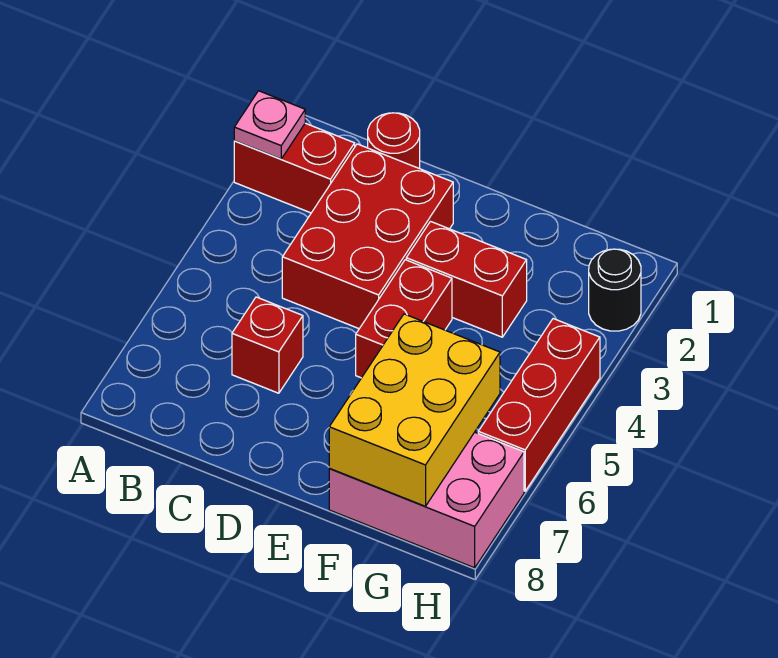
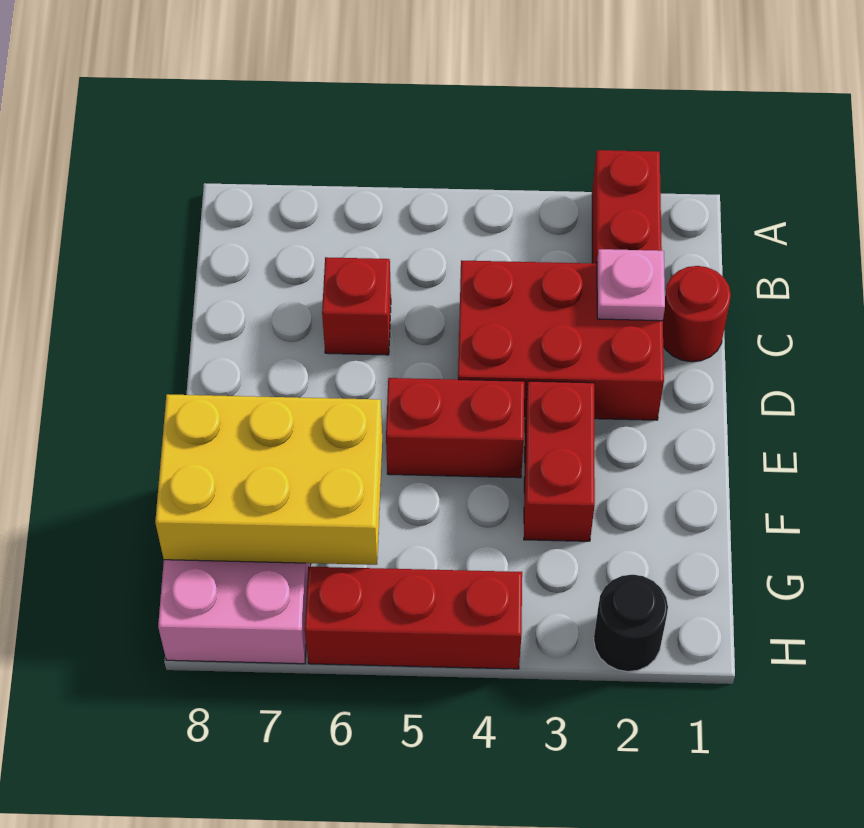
pink 1x1 plate [234,91,305,159] -> pink 1x1 plate moved to [597,249,665,321]

